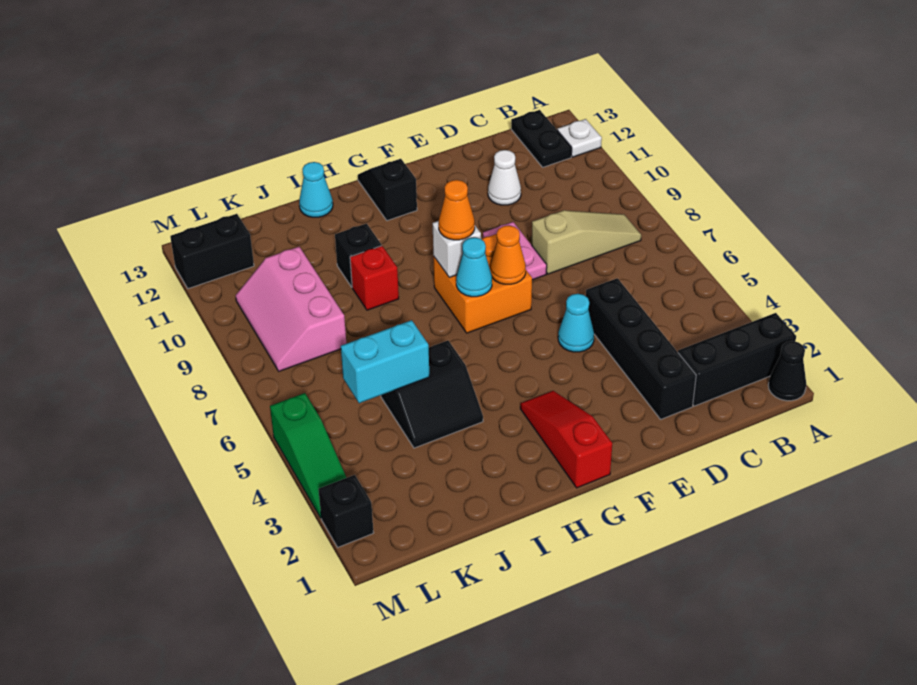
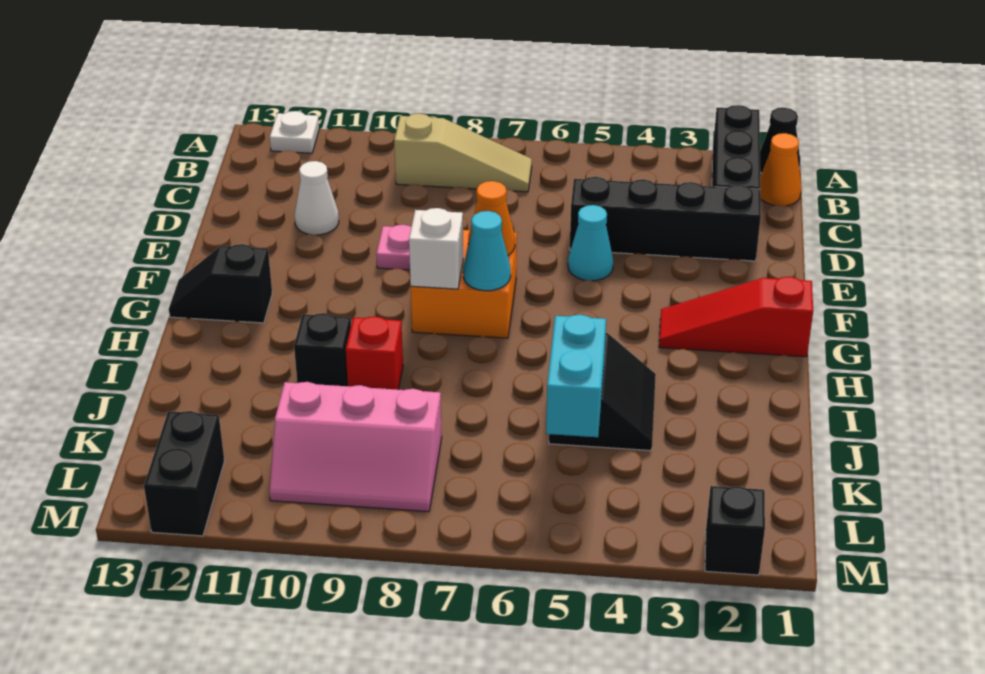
tan 1x3 slope [532,210,641,274] -> tan 1x3 slope turned to [394,114,532,192]
black 1x2 plate [511,110,572,167] -> none
orange 1x1 cone [439,180,475,240] -> orange 1x1 cone moved to [760,133,801,206]
cyan 1x1 cone [299,162,333,217] -> none
green 1x3 slope [270,393,347,518] -> none

